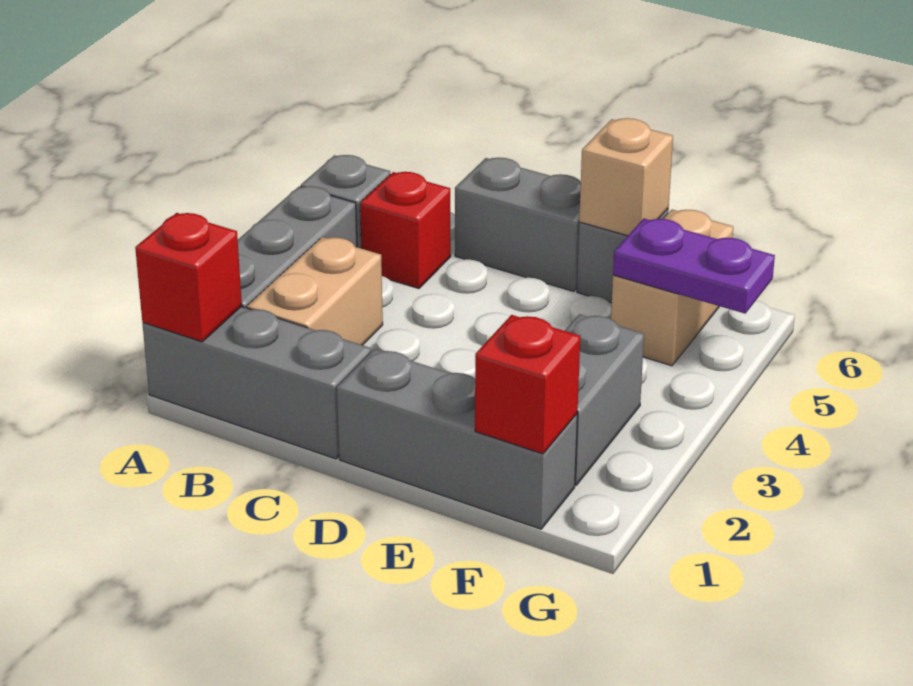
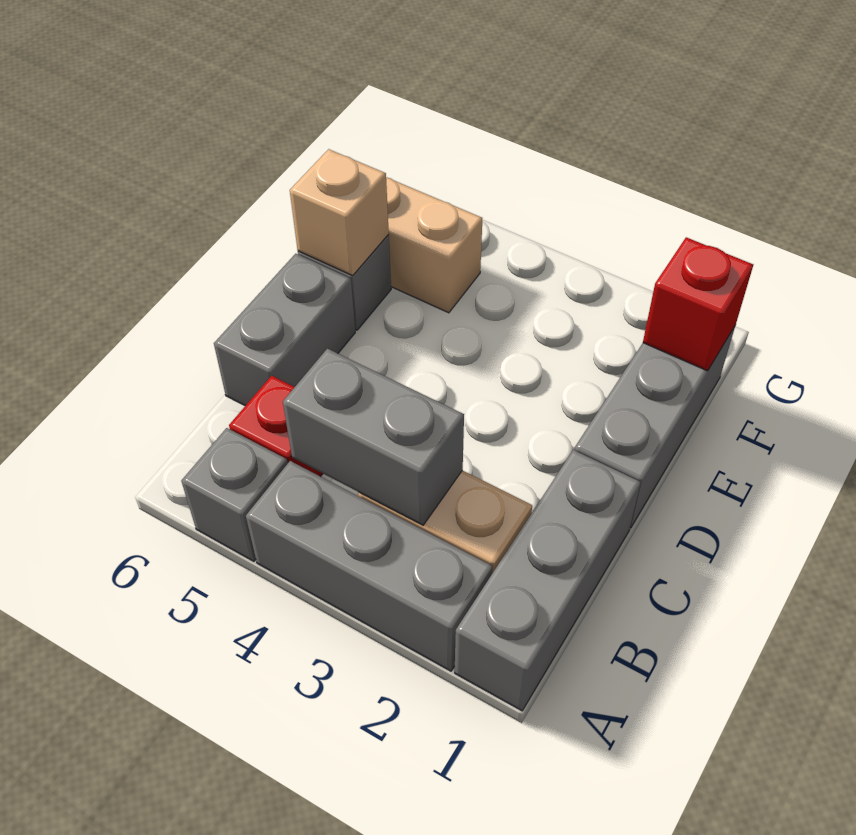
red 1x1 brick [135,213,242,342] -> none
grey 1x2 brick [565,314,644,485] -> grey 1x2 brick moved to [283,349,464,525]
purple 1x2 plate [613,219,775,314] -> none

